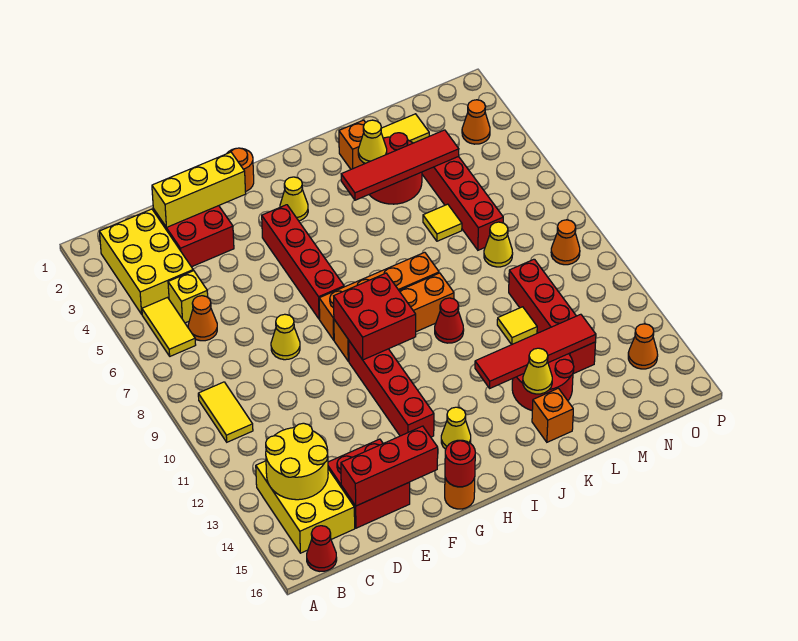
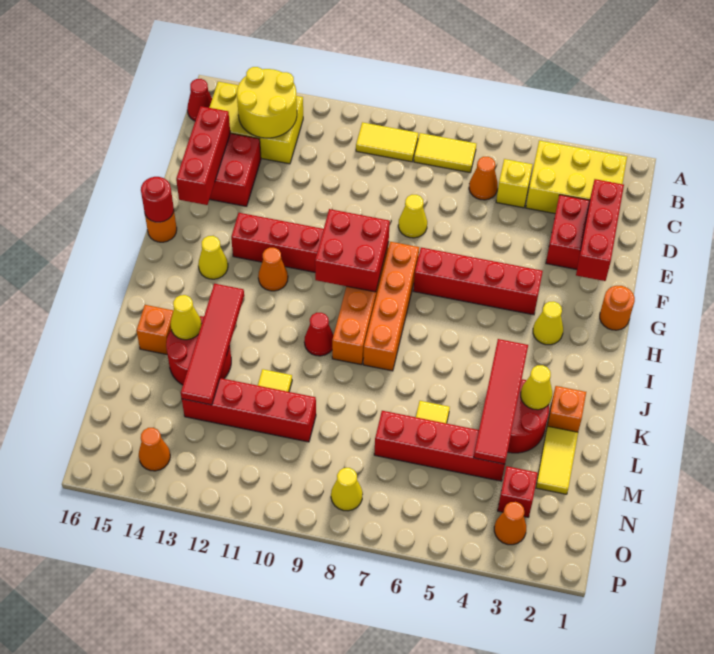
yellow 1x2 tile [142,298,196,356] -> yellow 1x2 tile moved to [414,133,476,173]
yellow 1x3 brick [152,152,246,227] -> red 1x3 brick [576,179,624,281]
yellow 1x1 cone [484,222,513,267] -> yellow 1x1 cone moved to [331,468,363,511]
none -> red 1x1 brick [498,466,538,517]
orange 1x1 cone [551,220,580,265] -> orange 1x1 cone moved to [258,248,288,291]

